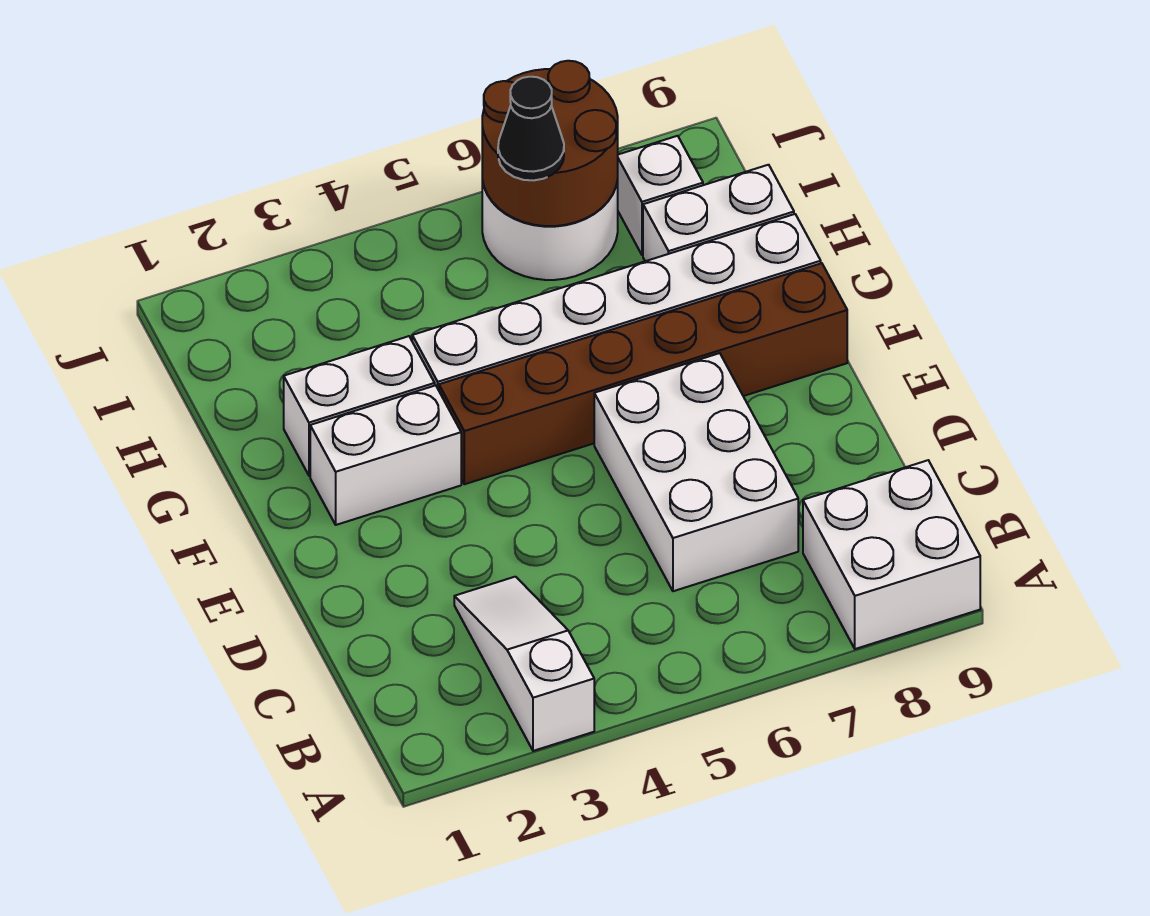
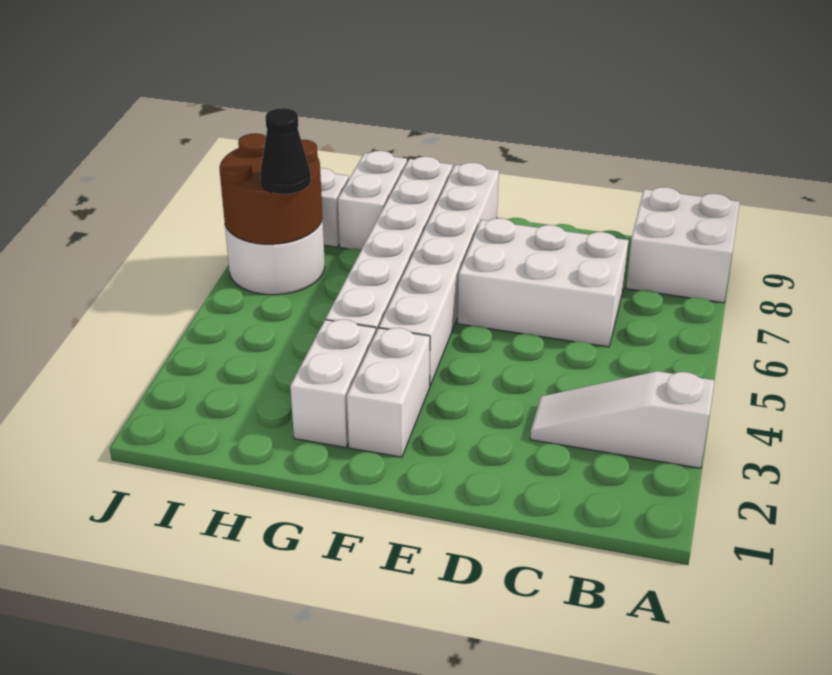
brown 1x6 brick [439,263,847,484] -> white 1x6 brick [379,163,499,385]

